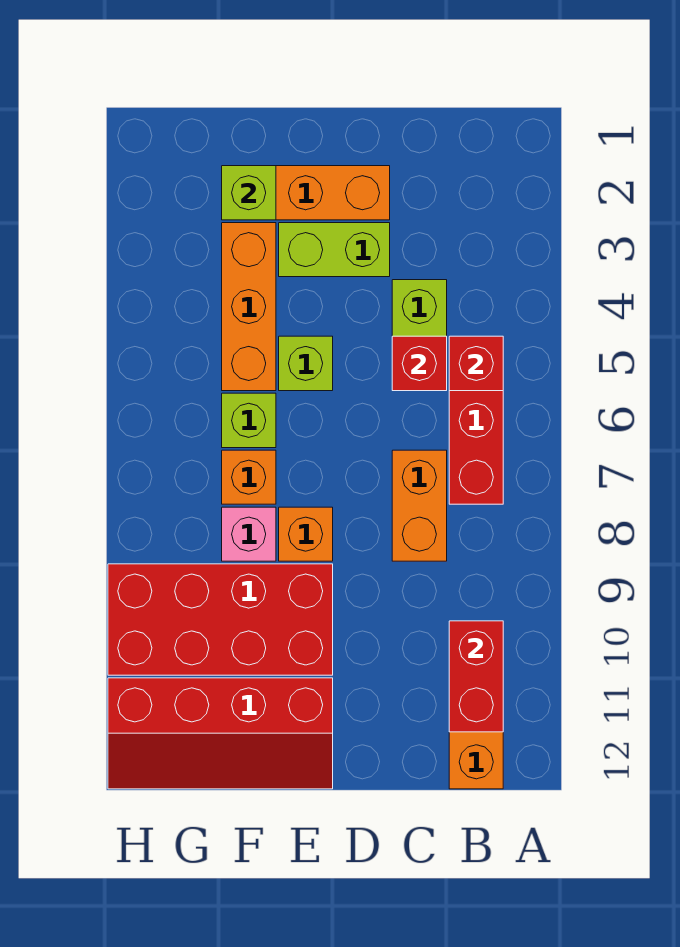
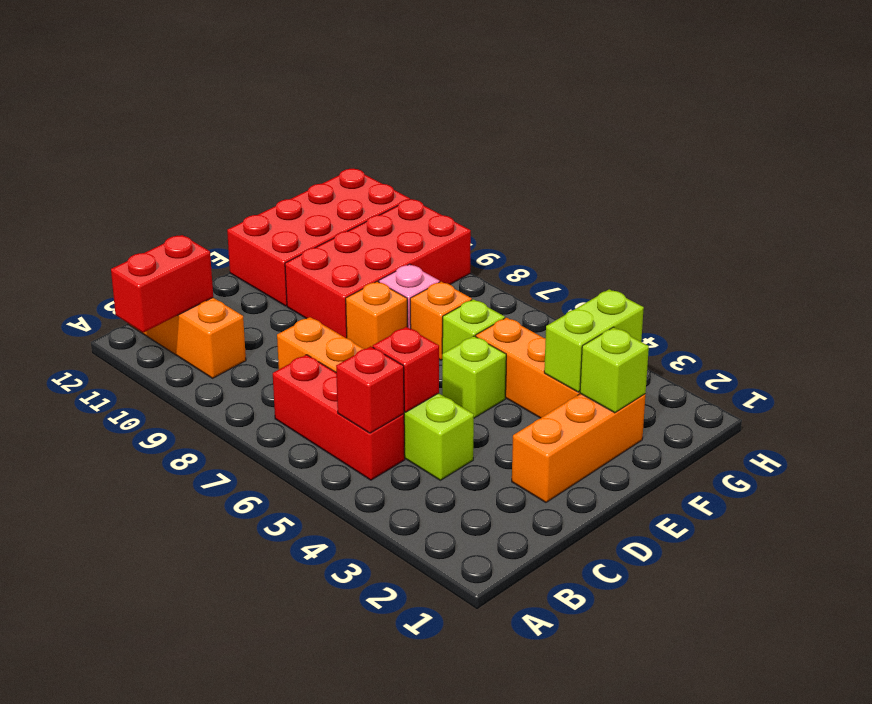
red 1x2 brick [449,621,503,732] -> red 1x2 brick turned to [111,235,213,333]
lime 1x2 brick [279,223,390,277] -> lime 1x2 brick moved to [544,289,644,392]
red 2x4 slope [108,678,333,789] -> red 2x4 brick [227,169,410,306]

